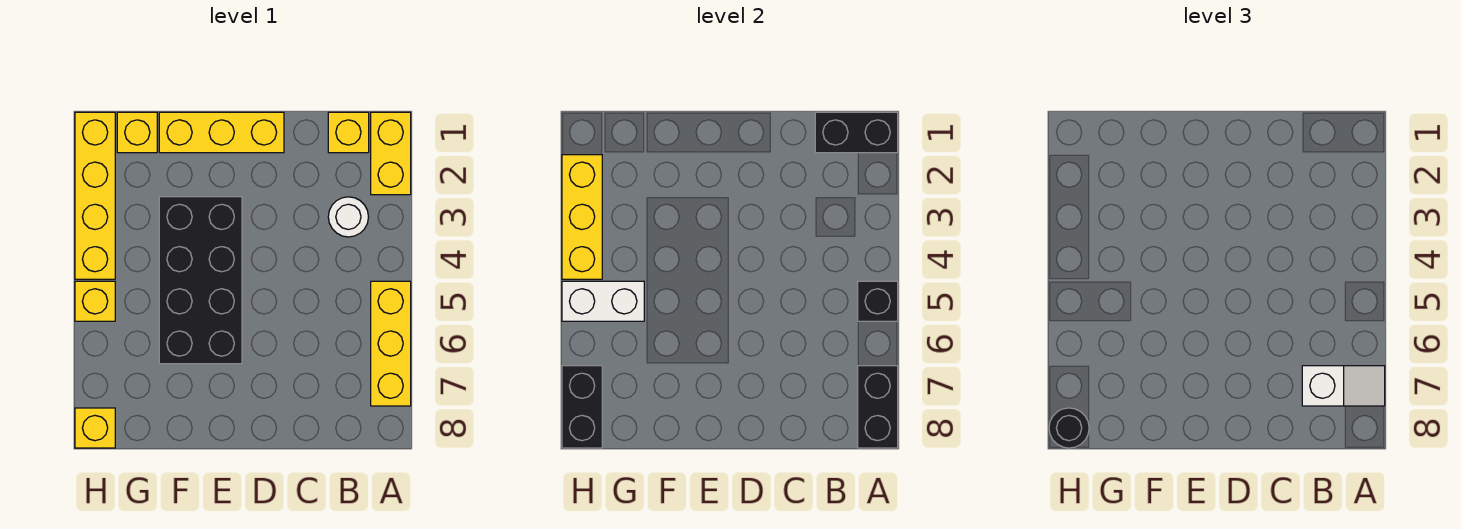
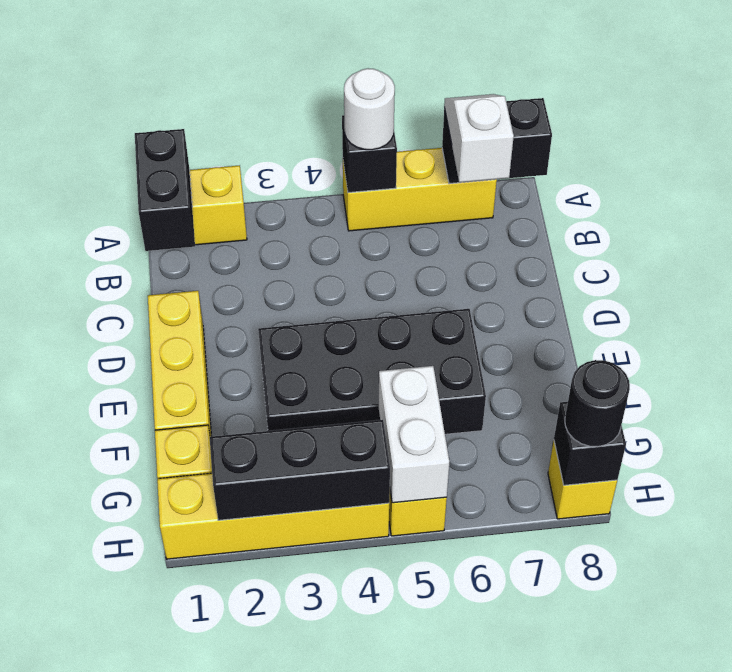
yellow 1x1 brick [328,112,369,153] -> none
white 1x1 round brick [328,197,368,237] -> white 1x1 round brick moved to [344,68,395,150]
yellow 1x3 brick [562,155,602,279] -> black 1x3 brick [210,420,390,520]
black 1x2 brick [562,366,602,448] -> black 1x1 brick [554,402,626,485]

